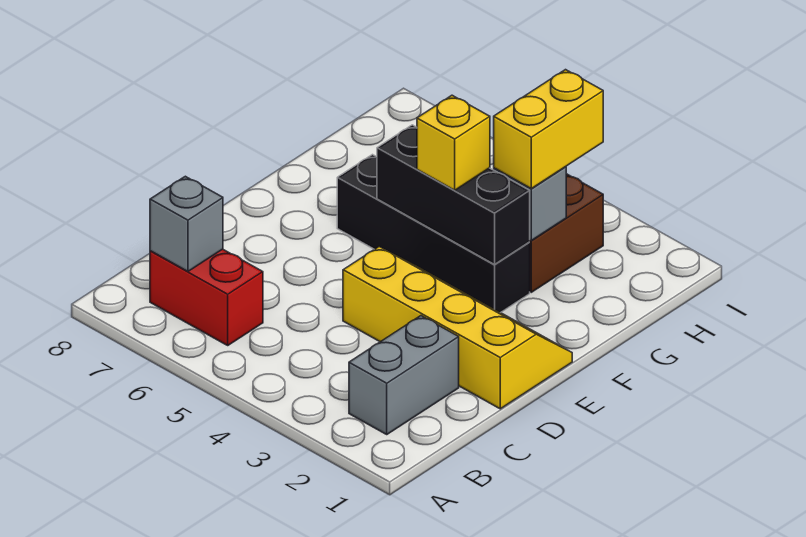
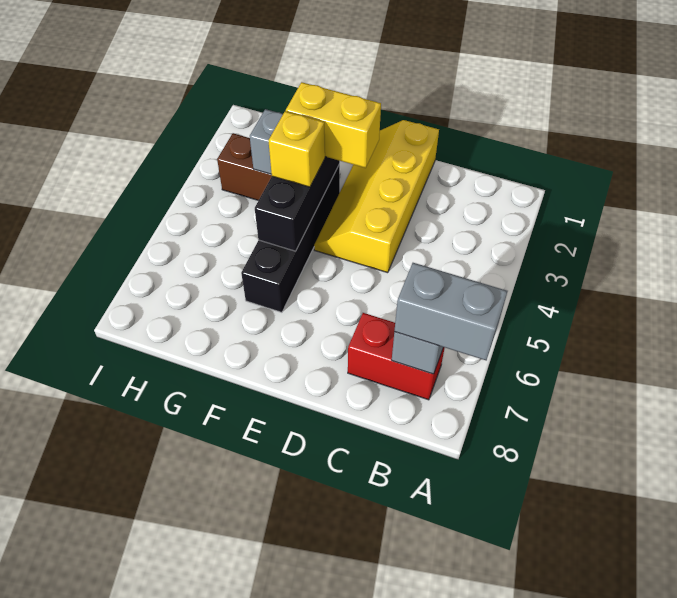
grey 1x2 brick [349,316,459,434] -> grey 1x2 brick moved to [394,263,507,360]
red 1x2 brick [150,249,263,345] -> red 1x2 brick turned to [348,313,445,400]
yellow 1x2 brick [494,70,603,189] -> yellow 1x2 brick moved to [286,82,381,168]

